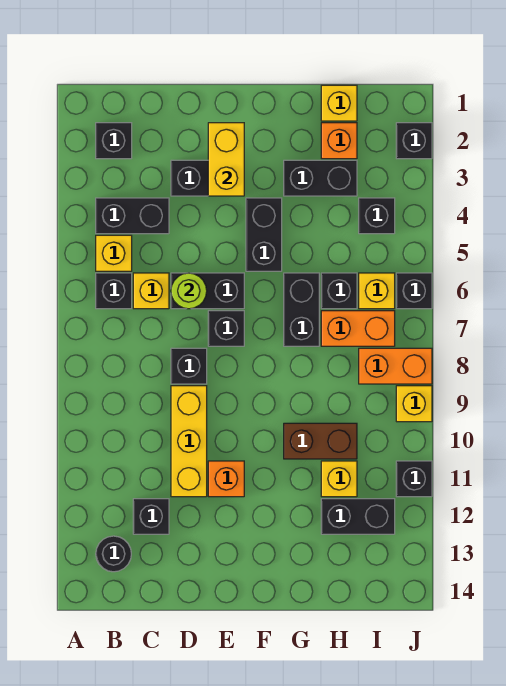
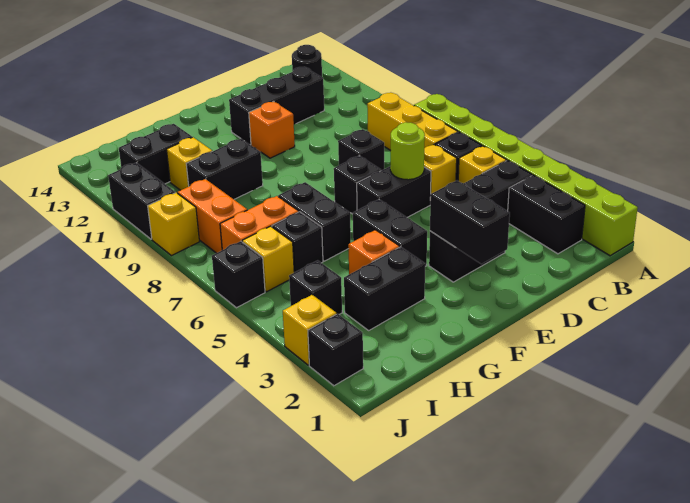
none -> lime 1x8 brick [414,94,638,256]
black 1x1 brick [96,123,132,159] -> black 1x2 brick [508,175,585,254]
black 1x1 brick [133,499,169,534] -> black 1x3 brick [229,67,324,145]
yellow 1x3 brick [171,386,207,497] -> yellow 1x3 brick moved to [367,93,458,150]
yellow 1x2 brick [208,123,244,196] -> black 1x2 brick [430,181,510,264]
brown 1x2 brick [284,423,357,459] -> black 1x2 brick [186,139,263,199]
yellow 1x1 brick [321,85,357,121] -> yellow 1x1 brick moved to [283,295,336,365]
orange 1x1 brick [321,123,357,159] -> orange 1x1 brick moved to [348,230,399,274]
orange 1x2 brick [359,348,432,384] -> orange 1x2 brick turned to [178,179,247,253]
black 1x1 brick [396,461,432,497] -> black 1x2 brick [108,163,175,239]

